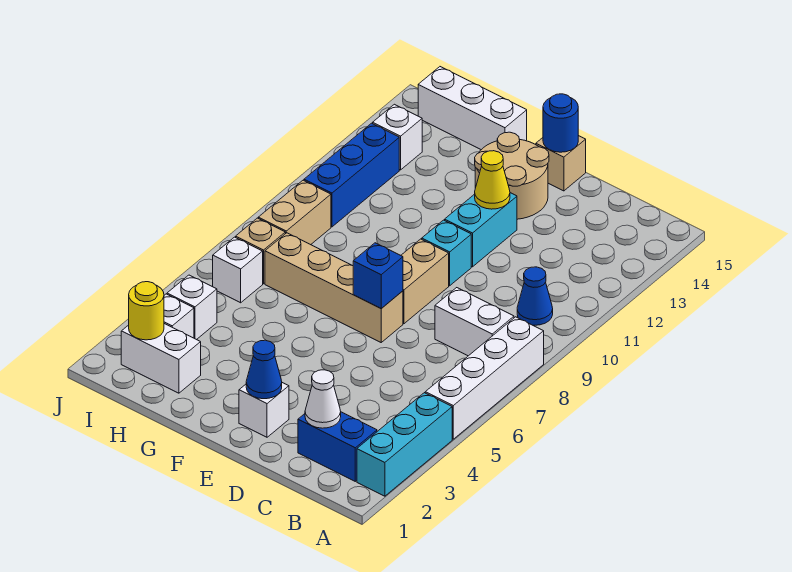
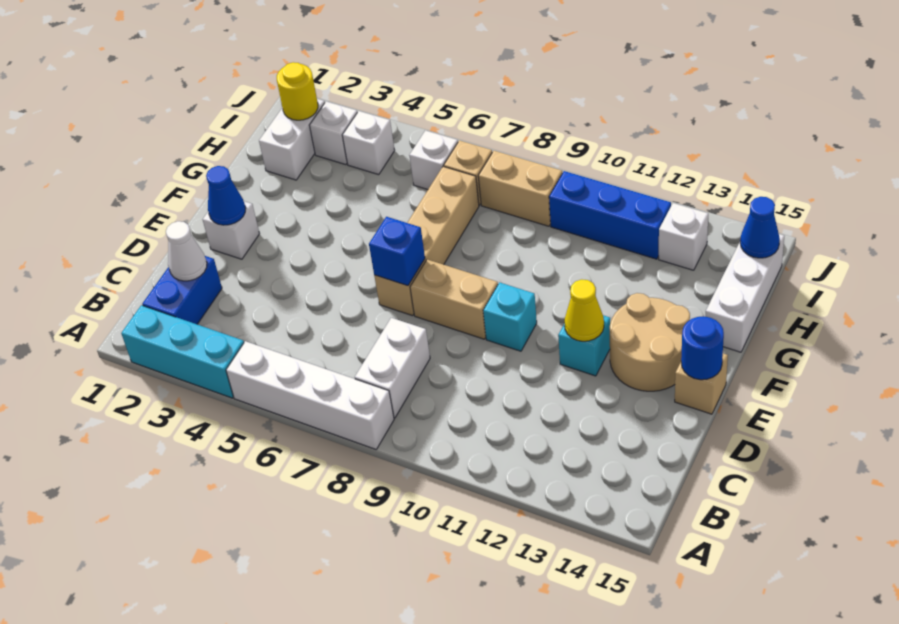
blue 1x1 cone [517,267,553,325] -> blue 1x1 cone moved to [740,197,780,258]
cyan 1x2 brick [445,193,517,267] -> cyan 1x1 brick [558,315,610,376]

